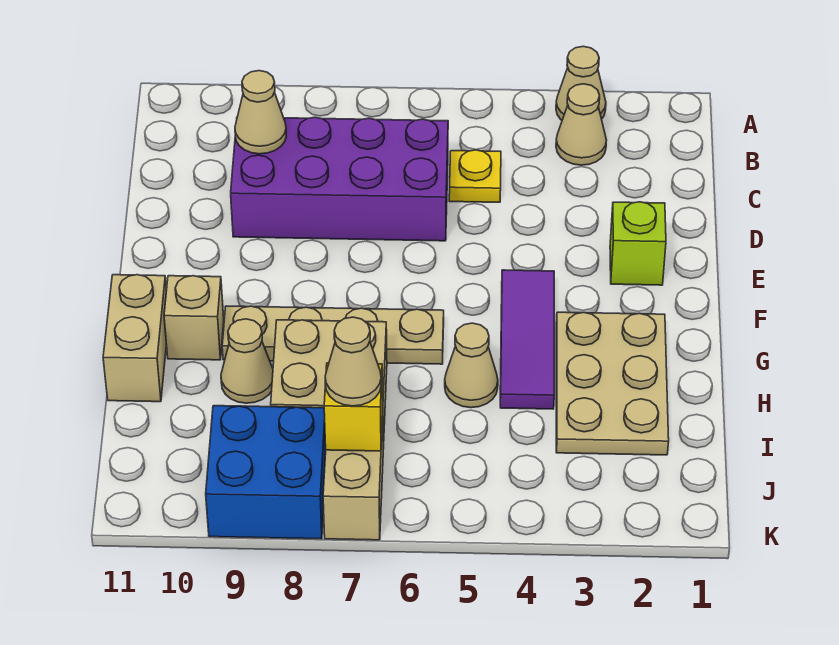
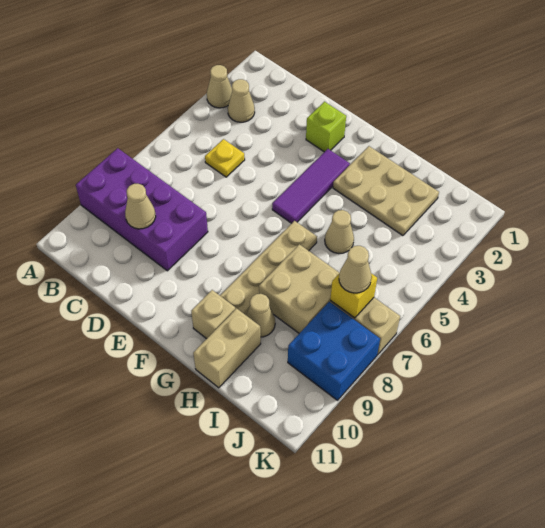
purple 2x4 brick [231,117,448,241] -> purple 2x4 brick turned to [76,148,208,271]
purple 1x3 tile [500,270,554,409] -> purple 1x3 tile turned to [272,149,350,223]
tan 1x2 brick [103,275,167,402] -> tan 1x2 brick turned to [193,308,261,388]

